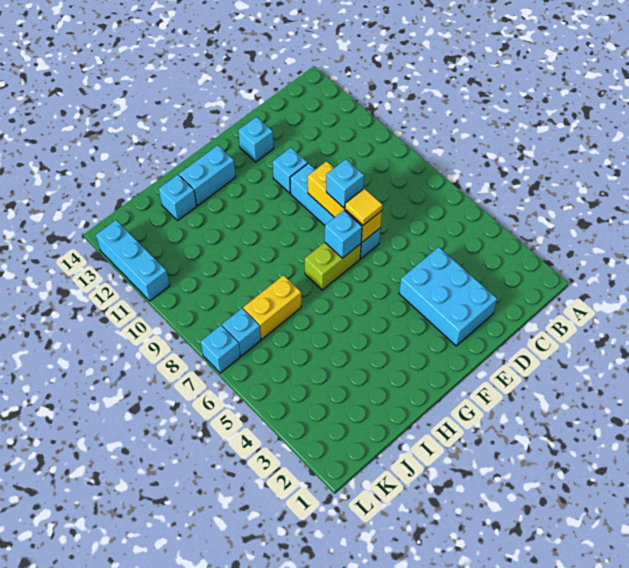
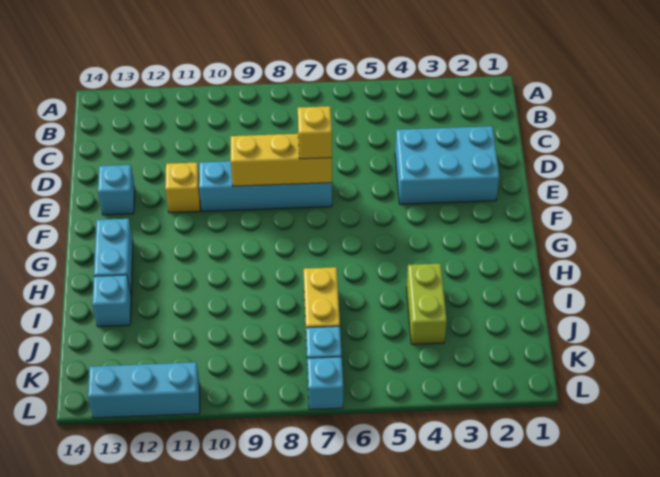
yellow 1x1 tile [345,189,382,225] -> yellow 1x1 brick [298,106,332,159]
cyan 1x1 brick [326,159,364,208] -> none
cyan 1x1 brick [273,148,308,193] -> yellow 1x1 brick [165,163,200,213]
lime 1x2 brick [305,242,361,290] -> lime 1x2 brick moved to [406,264,447,344]
cyan 1x1 brick [325,210,362,258] -> none

